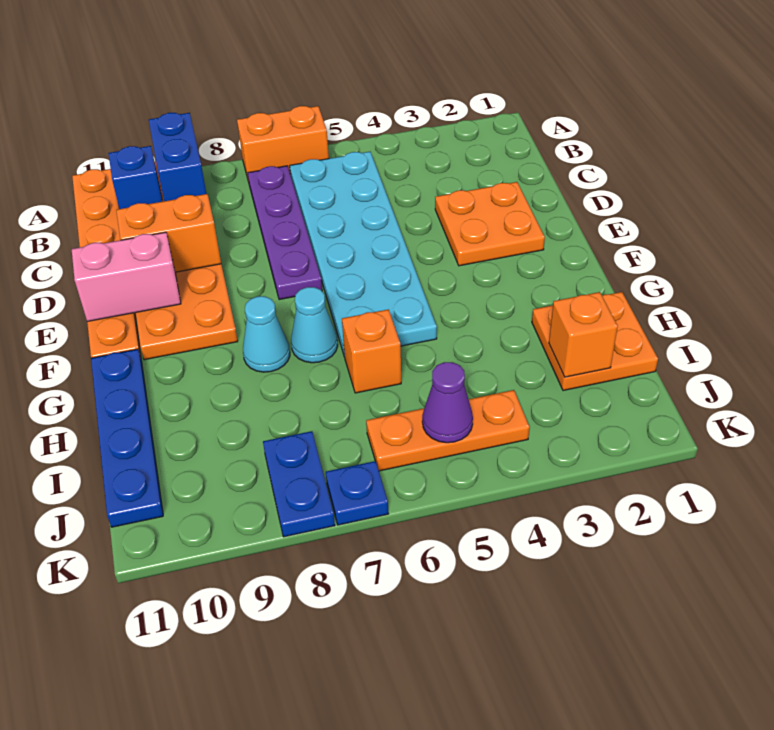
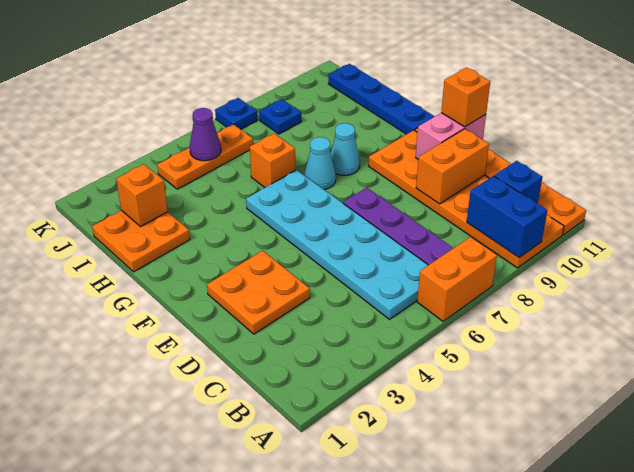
none -> orange 1x1 brick [441,68,490,127]
blue 1x2 plate [263,431,335,537] -> blue 1x1 plate [259,99,301,134]

